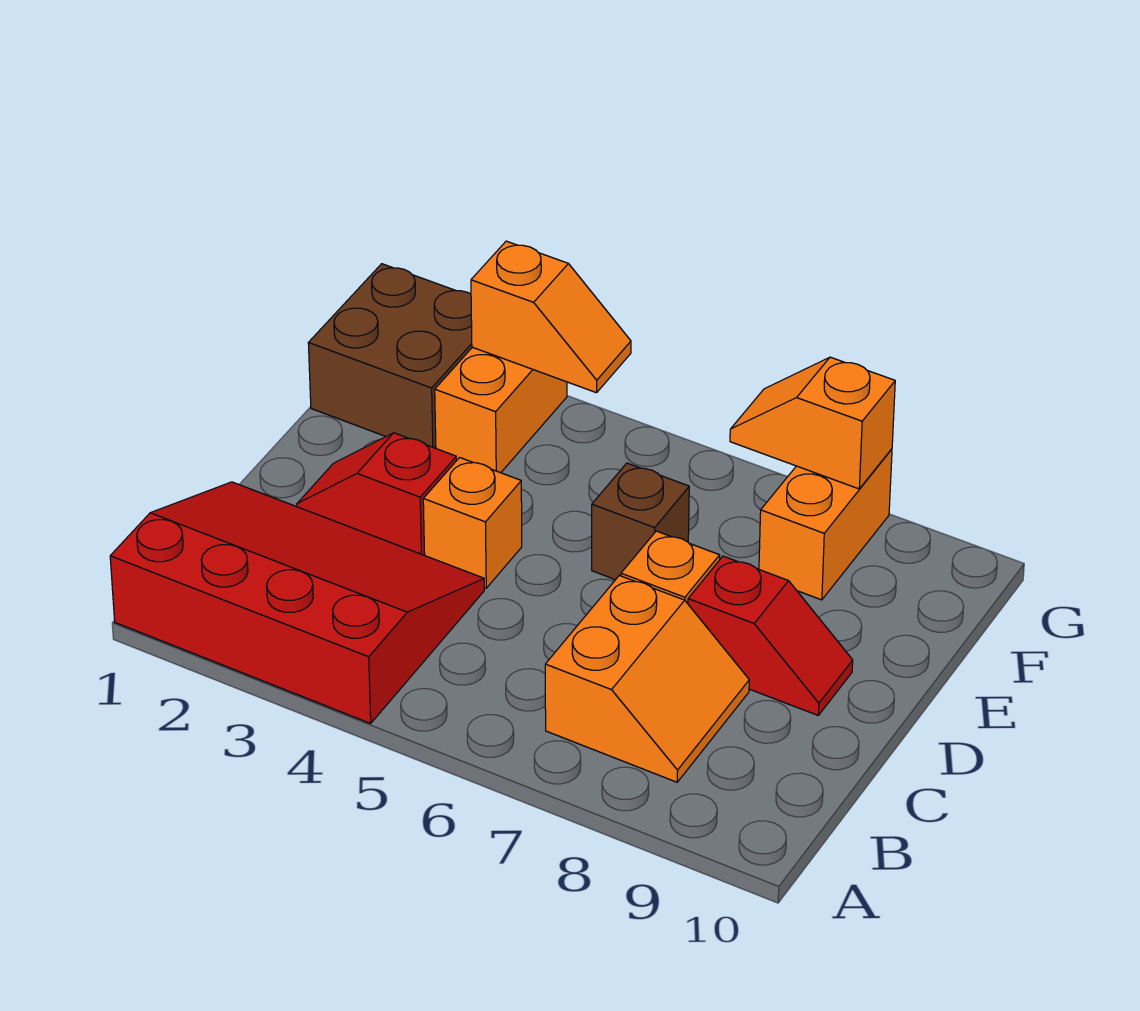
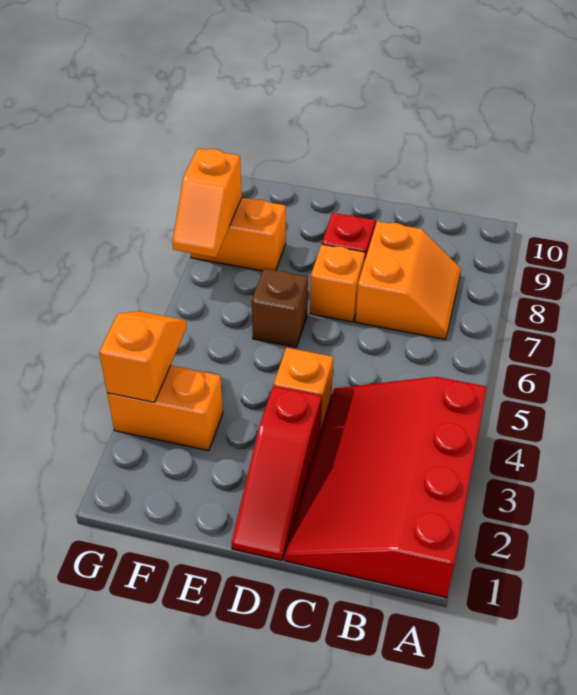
orange 2x2 slope [545,575,749,782] -> orange 2x2 slope turned to [355,221,461,339]
red 1x2 slope [297,433,457,555] -> red 1x3 slope [232,386,322,560]
brown 2x2 brick [308,264,472,448] -> none

